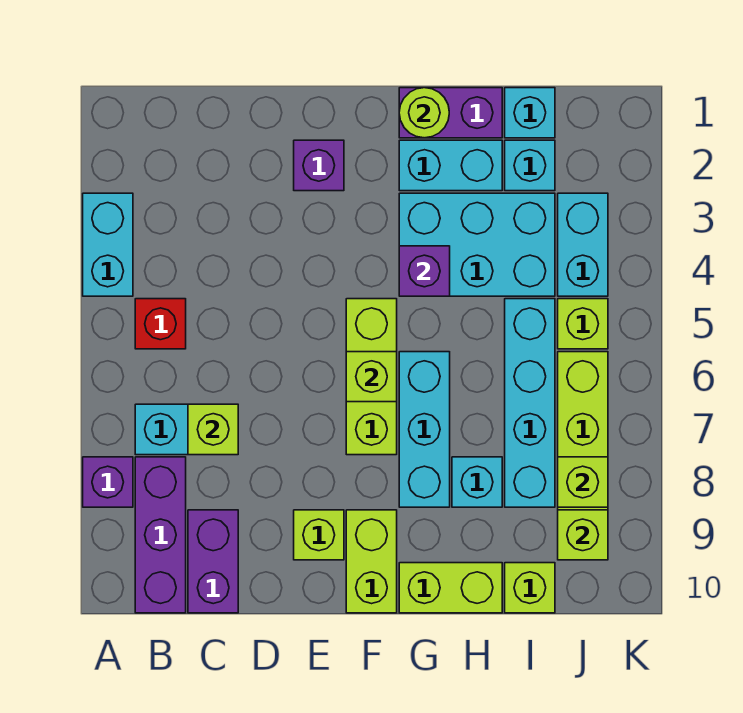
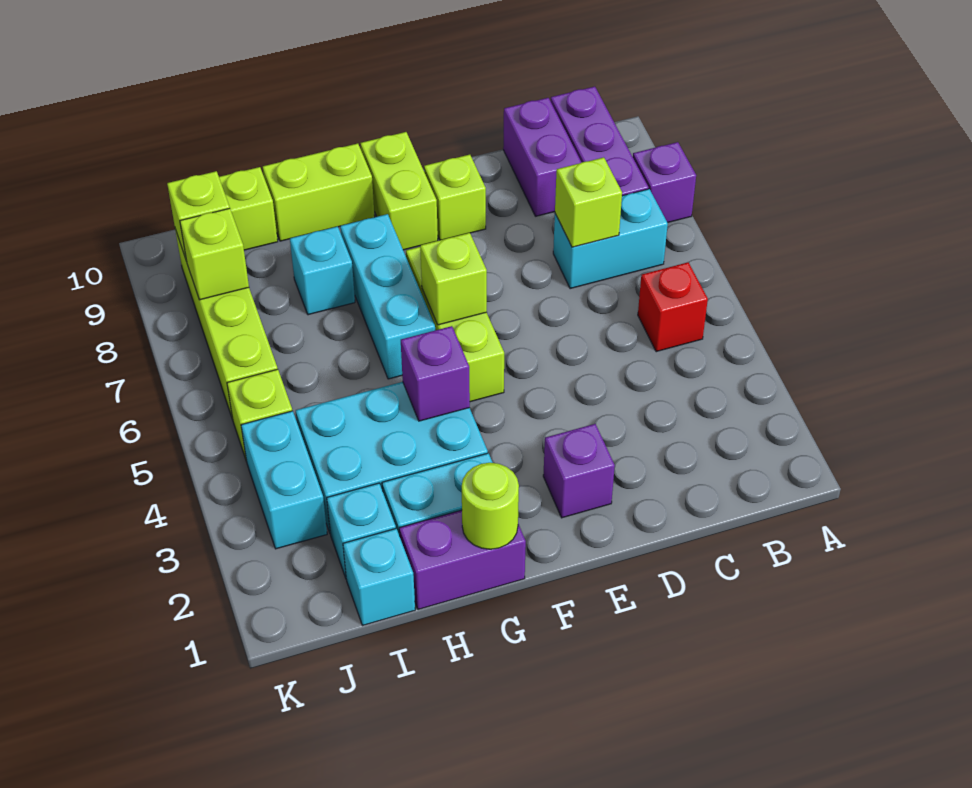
cyan 1x2 brick [83,193,133,296] -> none
cyan 1x4 brick [505,299,555,507] -> none

